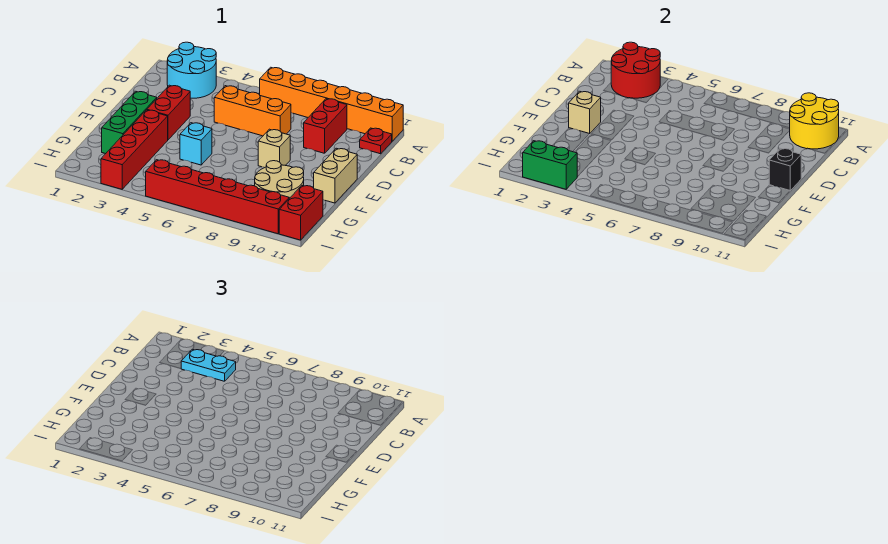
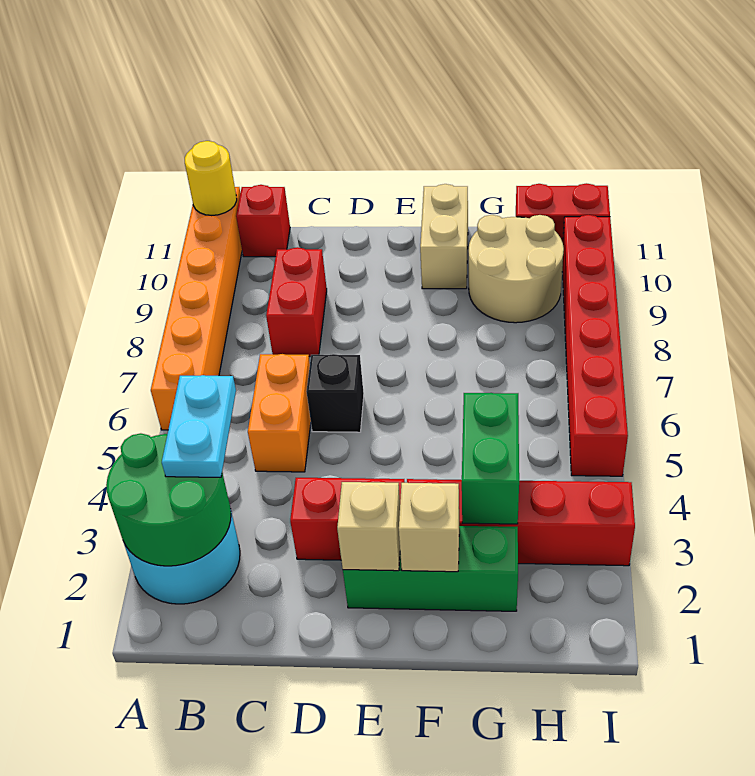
red 2x2 round brick [611,42,660,98] -> green 2x2 round brick [106,433,231,566]
yellow 2x2 round brick [790,93,839,149] -> yellow 1x1 round brick [185,141,237,215]
red 1x2 brick [304,99,347,153] -> red 1x2 brick turned to [266,247,327,357]
red 1x1 plate [360,128,392,154] -> red 1x1 brick [236,185,290,257]
orange 1x3 brick [214,86,291,136] -> orange 1x2 brick [248,354,311,472]
tan 1x1 brick [258,129,290,167] -> tan 1x1 brick moved to [399,483,459,572]
tan 1x2 brick [314,148,357,203] -> tan 1x2 brick turned to [420,184,468,289]
black 1x1 brick [769,148,801,191] -> black 1x1 brick moved to [306,354,364,432]
cyan 1x1 brick [180,123,212,165] -> none
green 1x2 brick [523,141,577,189] -> green 1x2 brick moved to [462,393,519,524]

